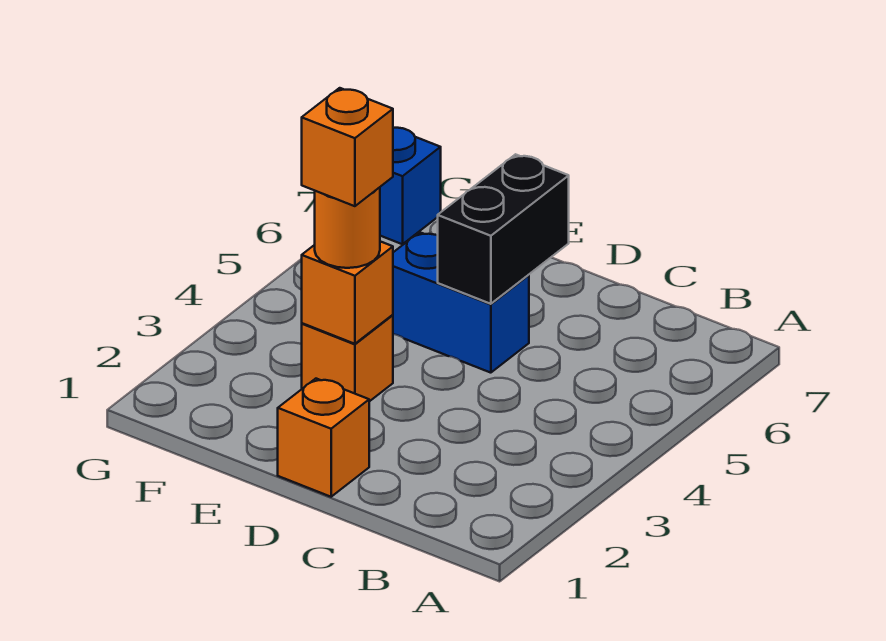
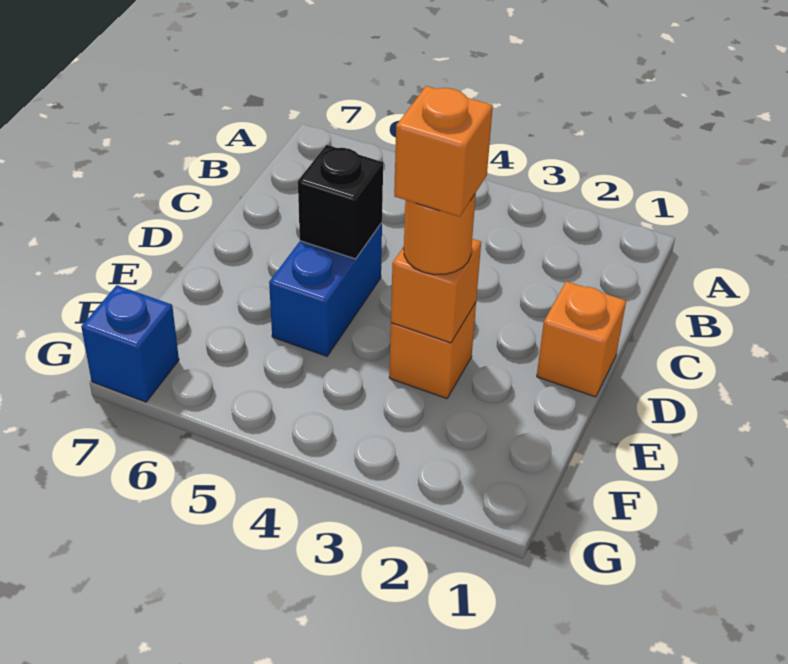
black 1x2 brick [438,154,569,304] -> black 1x1 brick [298,145,383,259]

